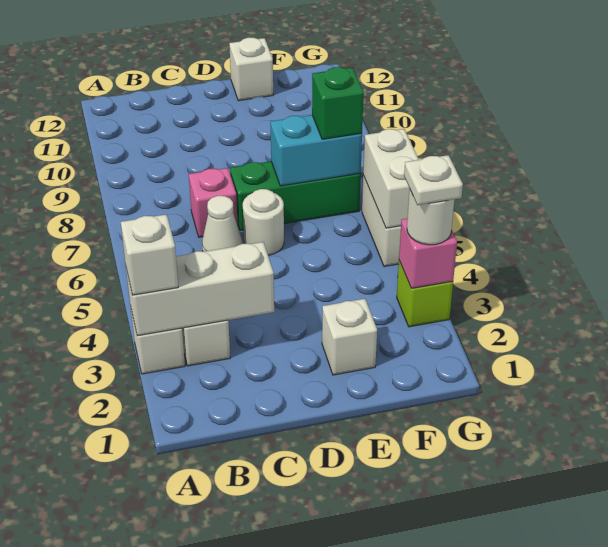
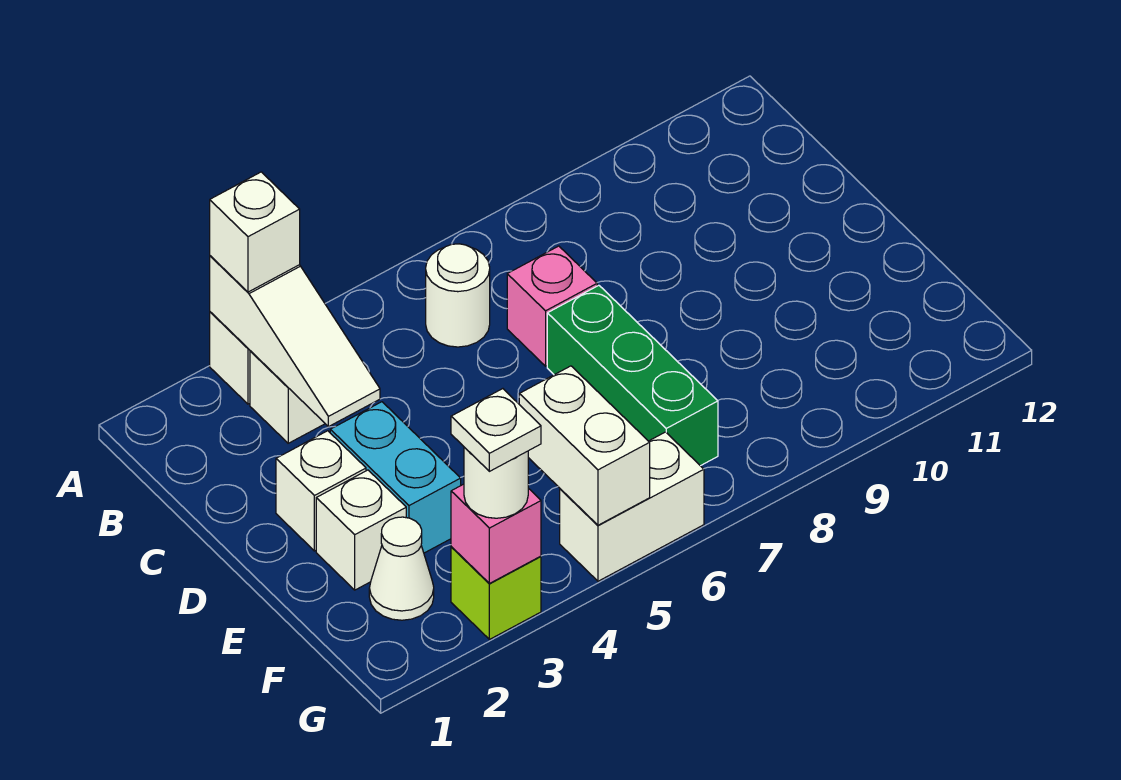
white 1x3 brick [126,242,274,336] -> white 1x3 slope [210,256,380,427]
white 1x1 cone [202,196,242,252] -> white 1x1 cone moved to [369,517,434,620]
white 1x1 round brick [243,189,284,256] -> white 1x1 round brick moved to [426,244,490,347]
cyan 1x2 brick [270,115,362,186] -> cyan 1x2 brick moved to [330,402,461,553]
white 1x1 brick [229,38,273,101] -> white 1x1 brick moved to [276,431,366,551]
green 1x1 brick [312,67,364,139] -> none
white 1x2 brick [363,129,419,228] -> white 1x2 brick turned to [519,366,650,525]

